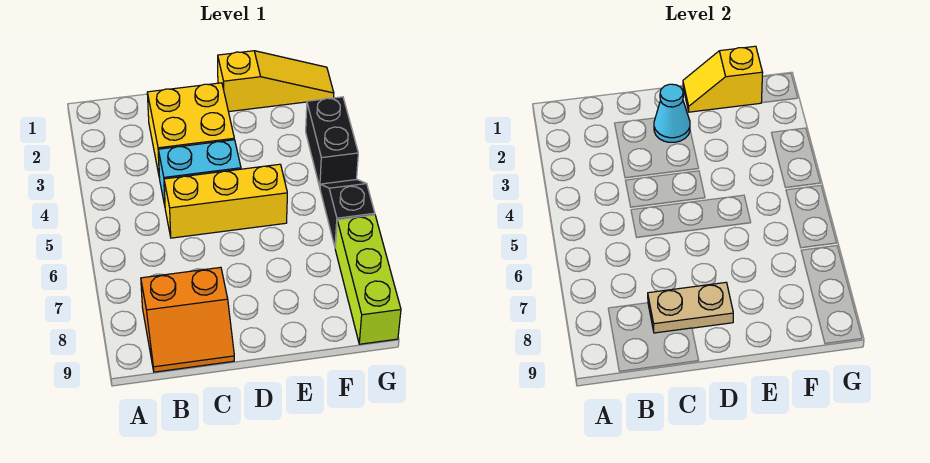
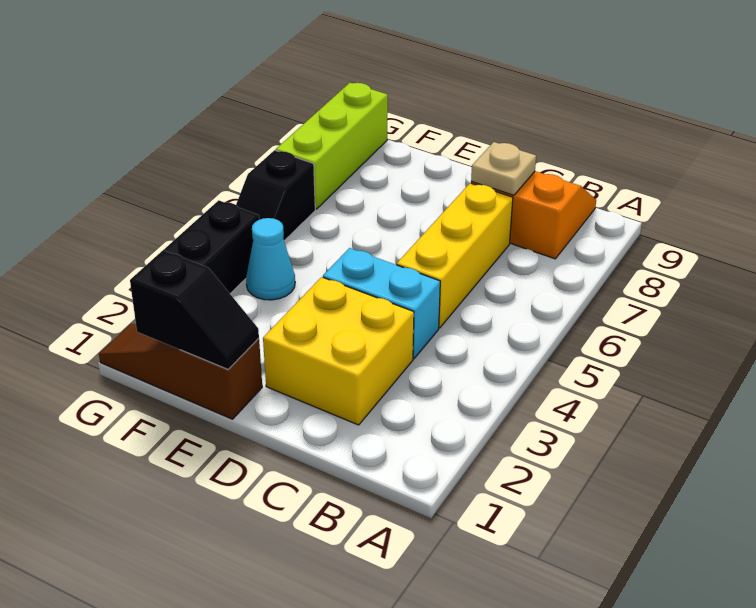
yellow 1x3 brick [164,164,287,238] -> yellow 1x3 brick turned to [397,183,513,328]
tan 1x2 plate [648,282,733,333] -> tan 1x1 plate [471,142,536,195]
cyan 1x1 cone [654,84,690,142] -> cyan 1x1 cone moved to [246,218,295,300]
yellow 1x3 slope [218,51,334,112] -> brown 1x3 slope [99,324,262,419]
yellow 1x2 slope [683,46,763,112] -> black 1x2 slope [130,250,259,369]

